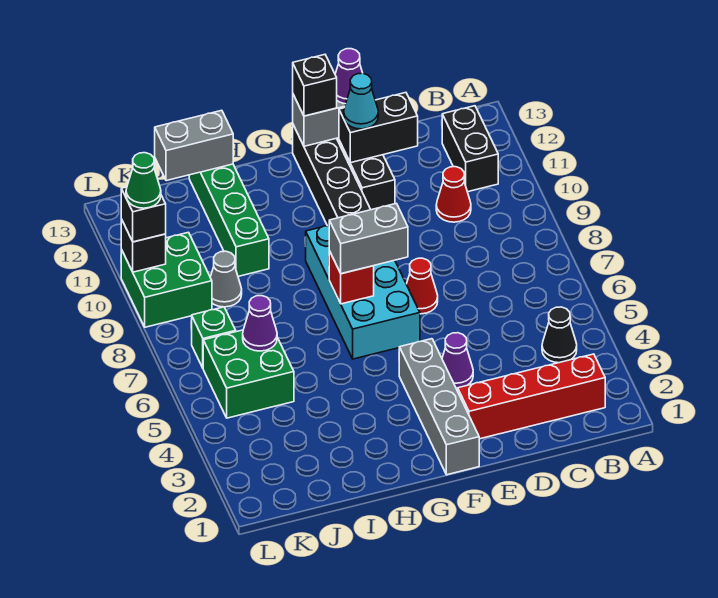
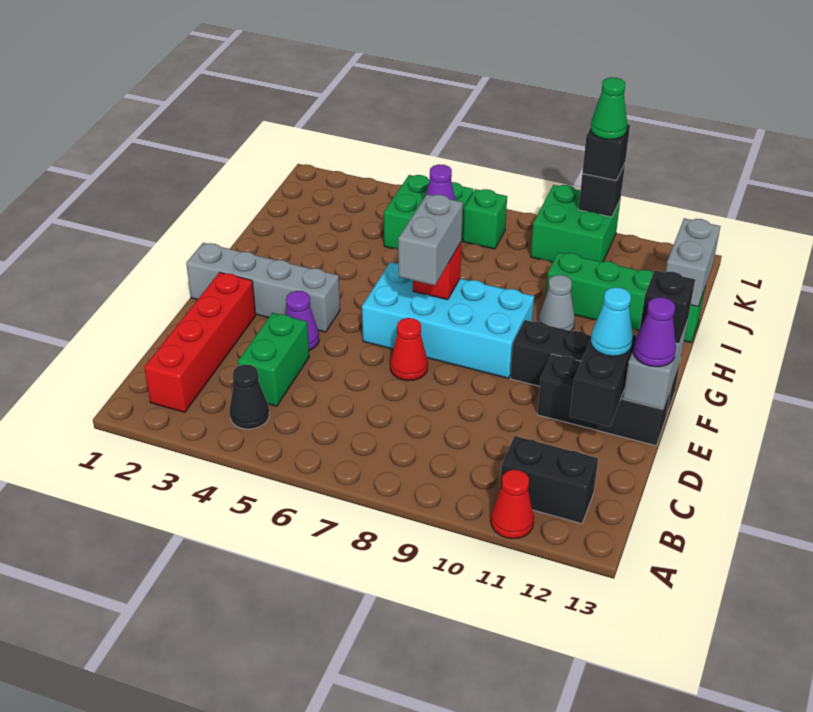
none -> green 1x2 brick [238,313,309,406]
red 1x1 cone [436,167,471,222] -> red 1x1 cone moved to [491,470,534,539]
grey 1x1 cone [210,251,242,307] -> grey 1x1 cone moved to [538,275,575,331]

